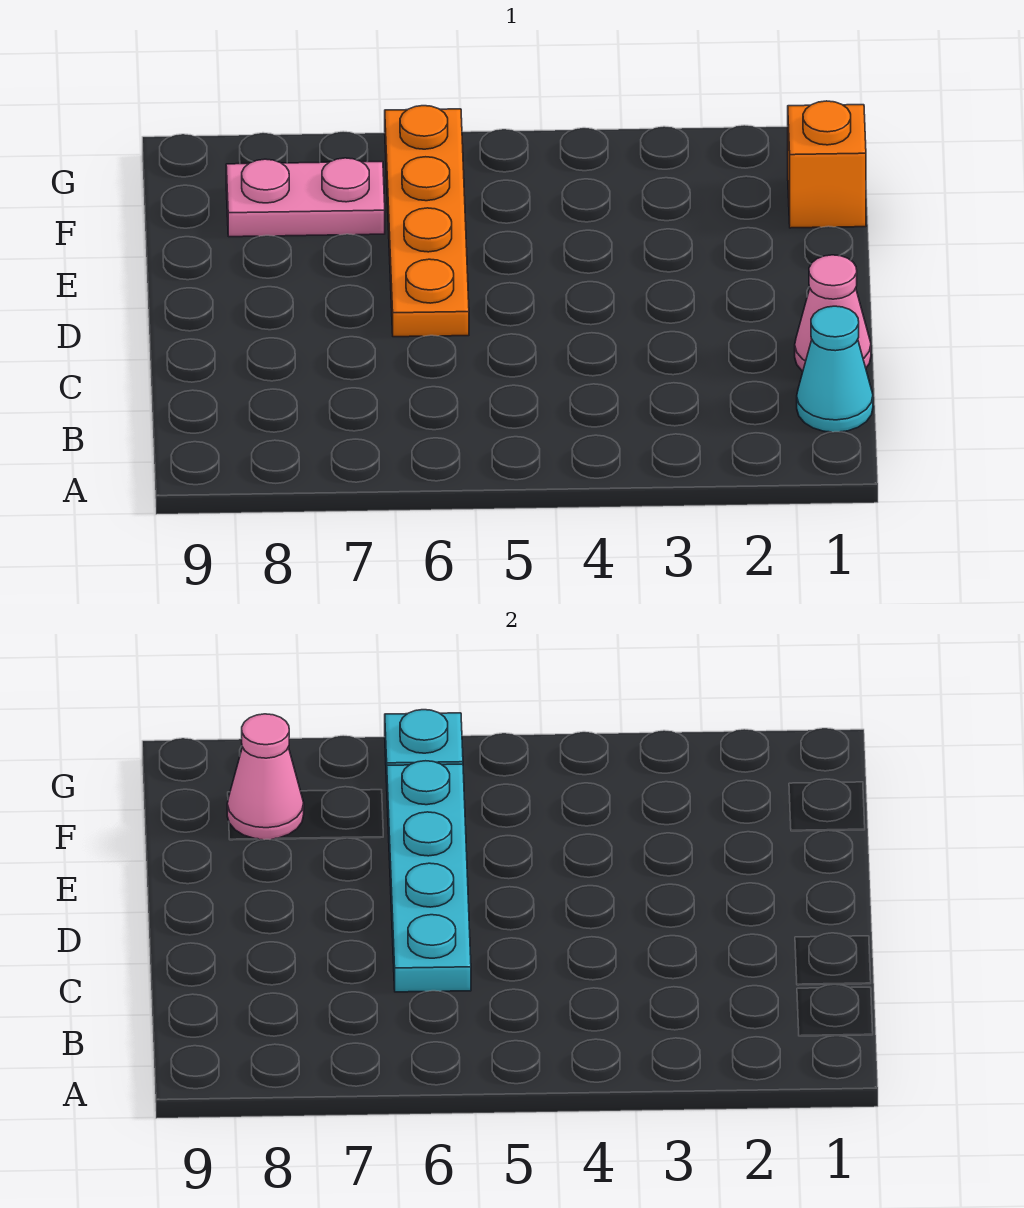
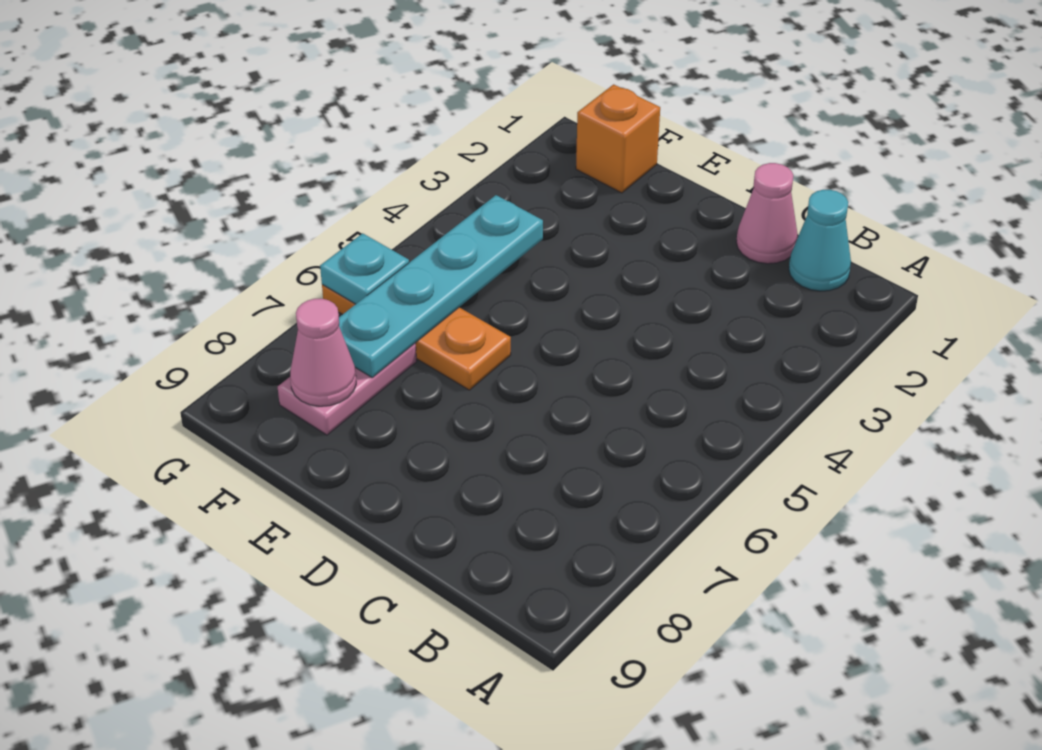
cyan 1x4 plate [387,761,471,992] -> cyan 1x4 plate turned to [339,195,543,377]
orange 1x4 plate [385,106,469,337] -> orange 1x3 plate [322,285,511,390]

